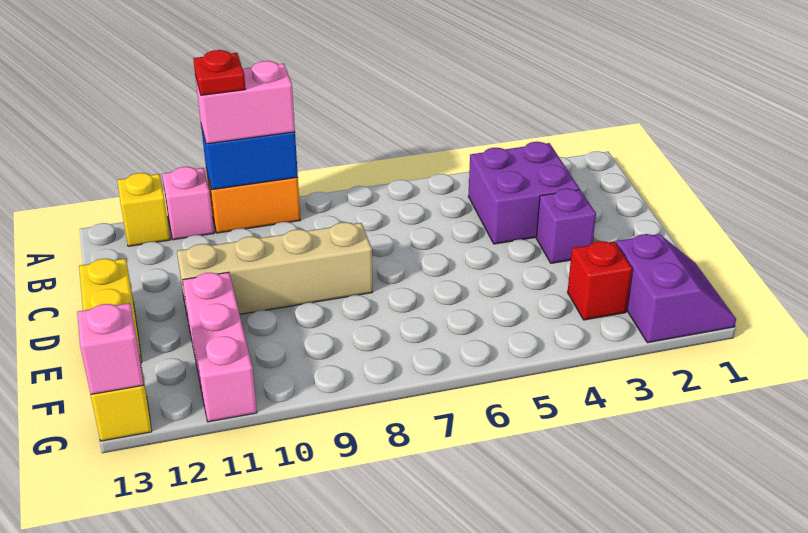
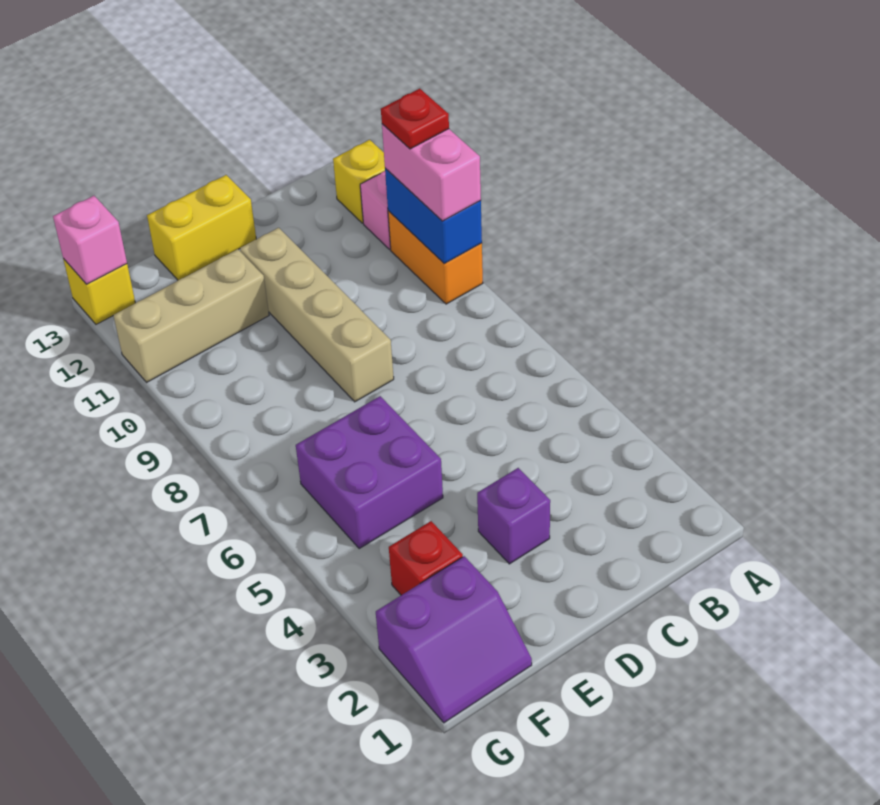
purple 2x2 brick [468,142,579,244] -> purple 2x2 brick moved to [296,396,443,549]
pink 1x3 brick [183,272,257,422] -> tan 1x3 brick [113,249,269,382]

